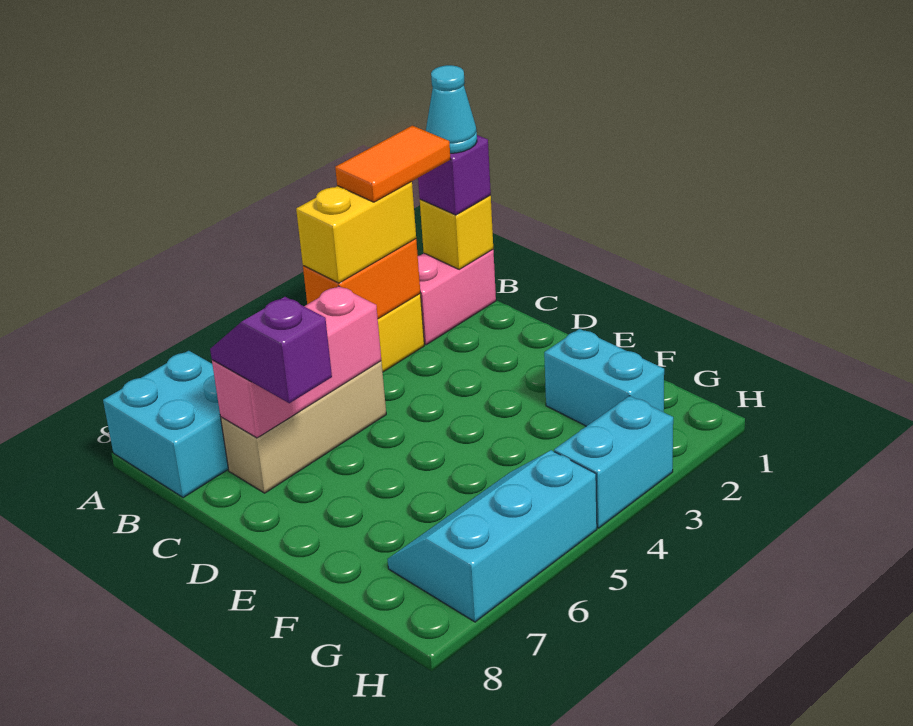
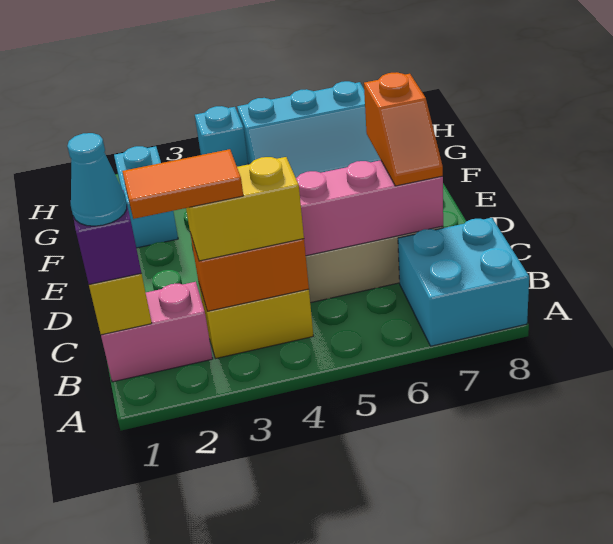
purple 1x2 slope [210,297,332,403] -> orange 1x2 slope [364,72,443,186]
cyan 1x2 brick [554,396,673,528] -> cyan 1x1 brick [195,106,248,167]

